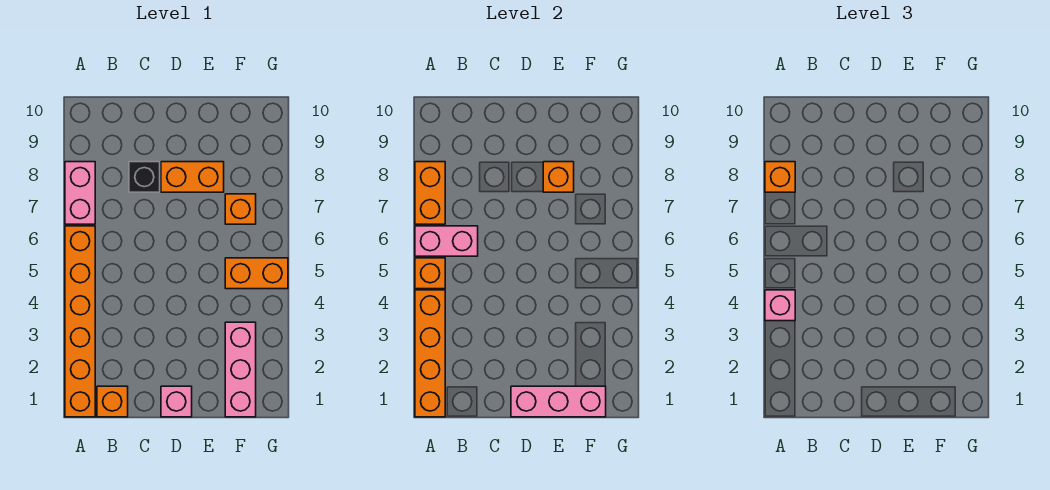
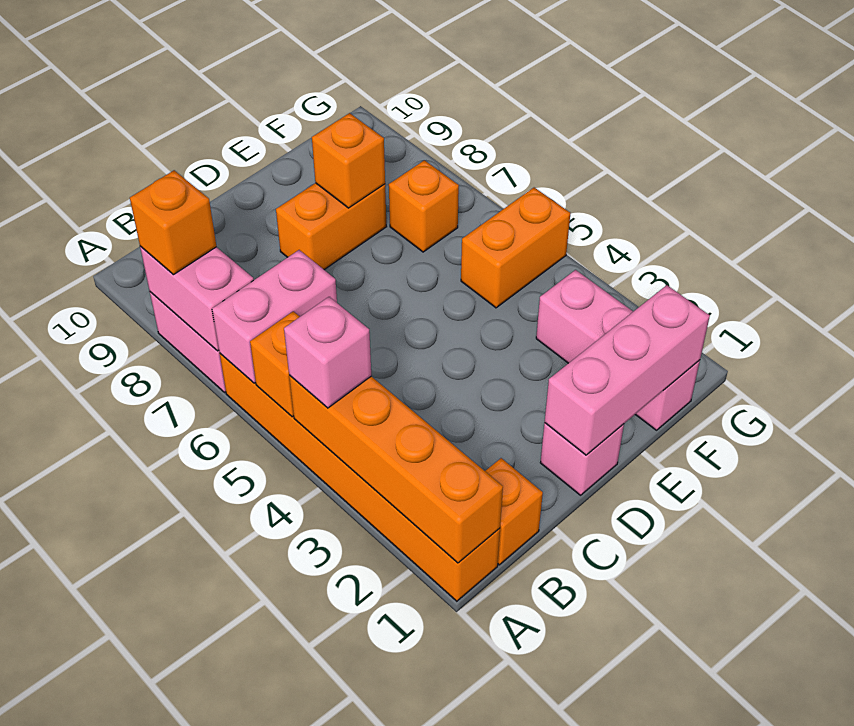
orange 1x2 brick [415,162,445,224] -> pink 1x2 brick [140,246,254,351]
black 1x1 brick [129,162,160,192] -> none

